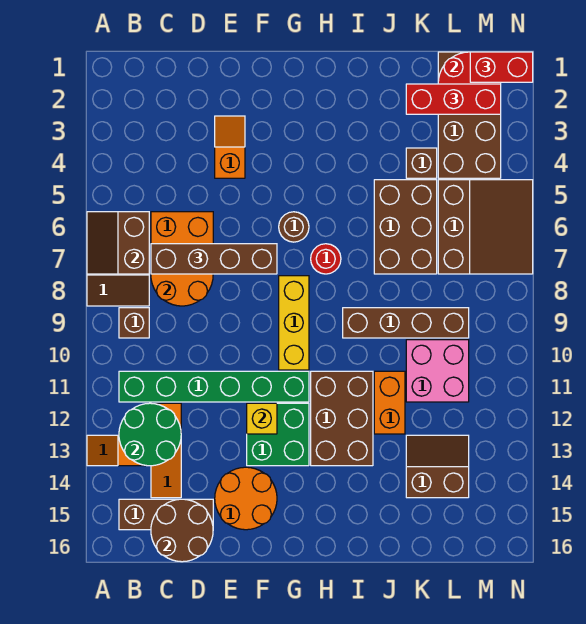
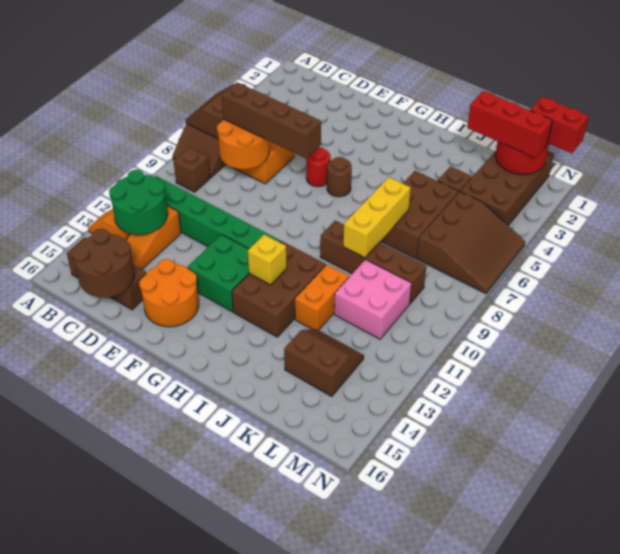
orange 1x2 slope [215,116,245,178] -> none
yellow 1x1 brick [247,403,277,434] -> yellow 1x1 brick moved to [248,235,287,285]
yellow 1x3 brick [279,276,309,370] -> yellow 1x3 brick moved to [343,177,411,258]
red 1x1 round brick [311,244,341,274] -> red 1x1 round brick moved to [306,147,331,187]

